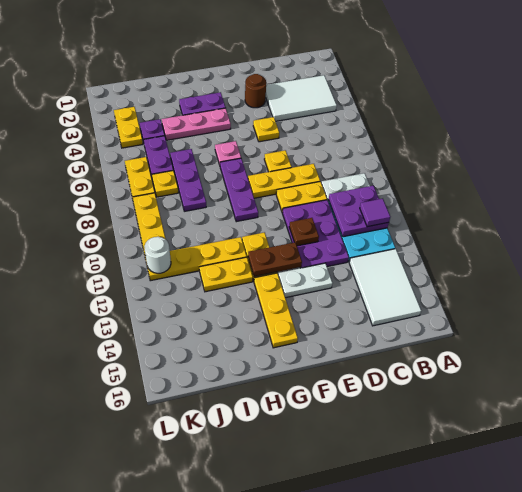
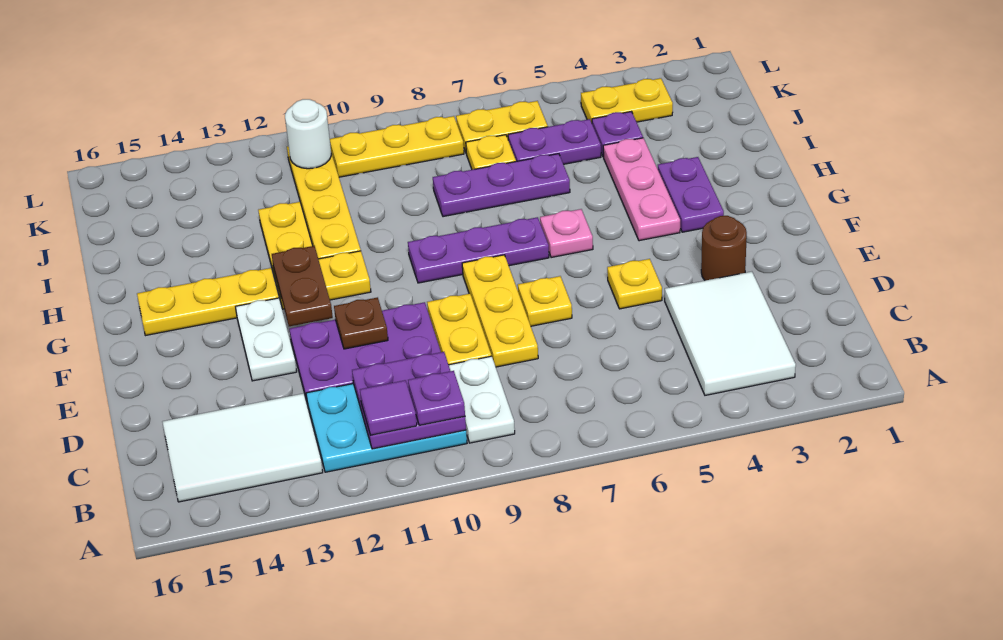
none -> purple 1x1 plate [408,371,465,425]

